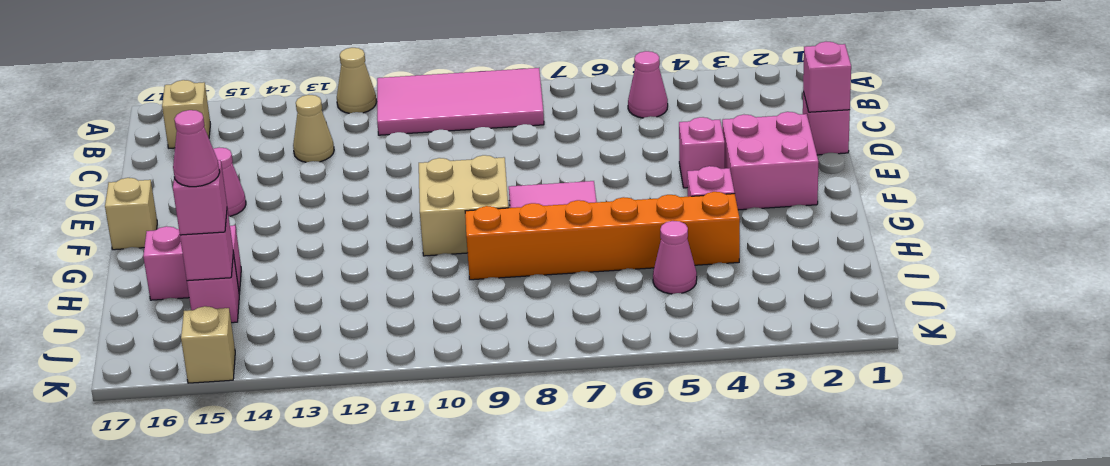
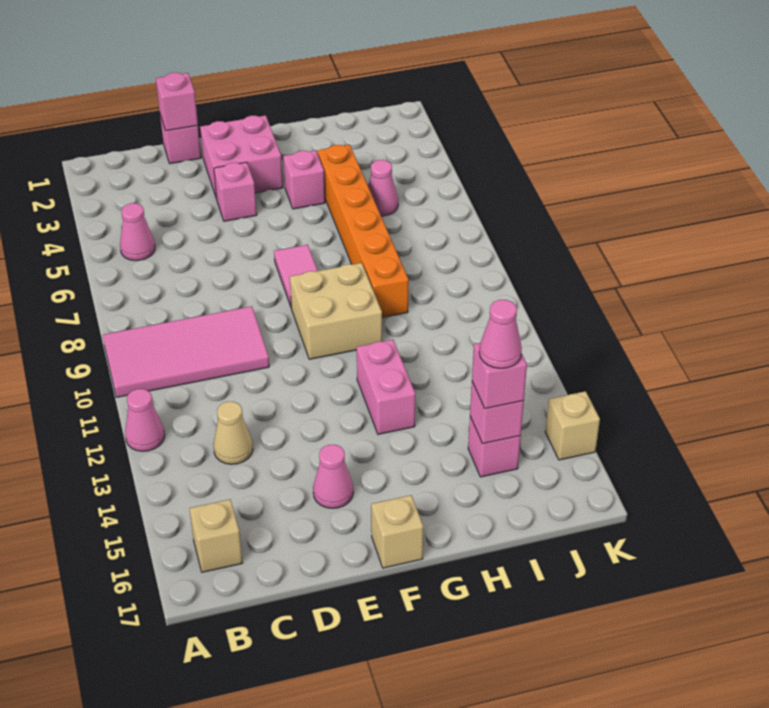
pink 2x4 tile [377,68,544,135] -> pink 2x4 tile turned to [103,306,269,397]
tan 1x1 cone [337,48,376,113] -> pink 1x1 cone [125,389,165,451]
pink 1x2 brick [143,225,241,300] -> pink 1x2 brick moved to [357,340,415,434]

